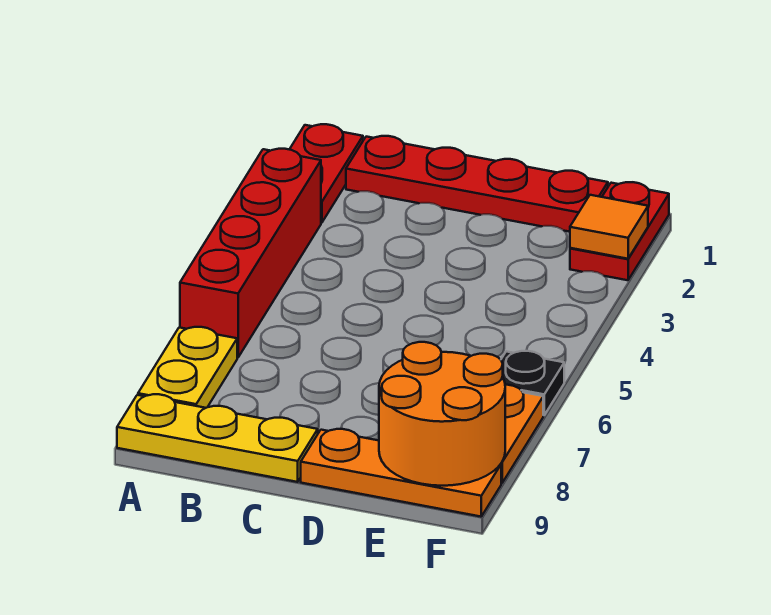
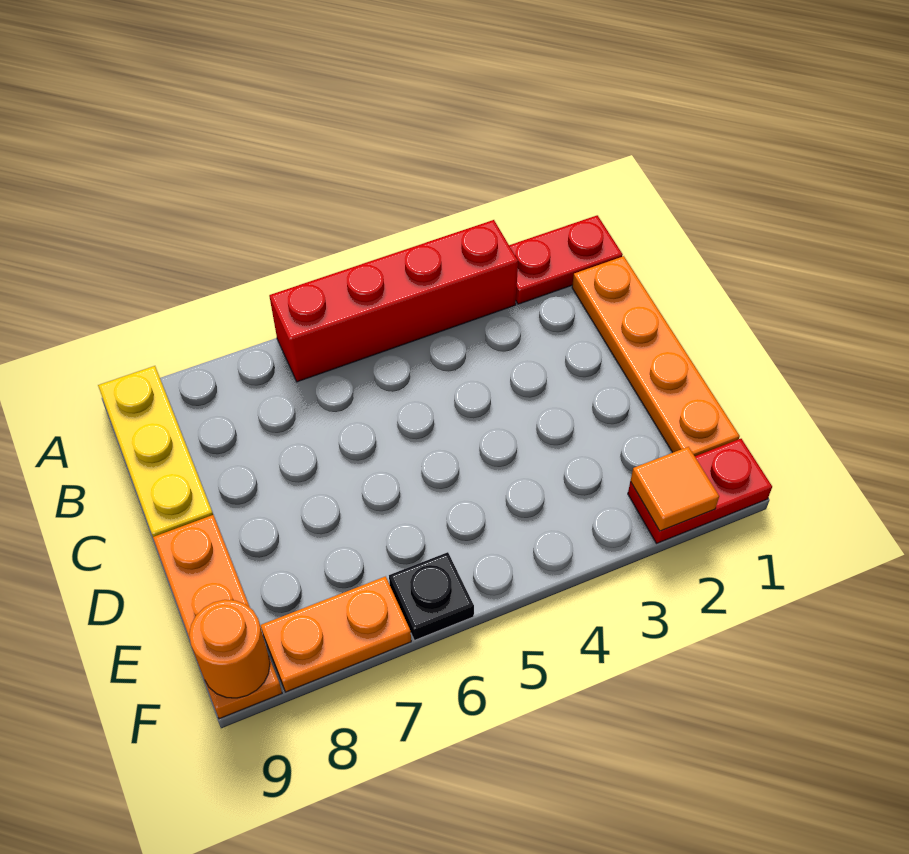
yellow 1x2 plate [138,327,237,408] -> none
red 1x4 plate [346,136,608,232] -> orange 1x4 plate [572,256,740,456]
orange 2x2 round brick [379,342,505,486] -> orange 1x1 round brick [189,600,270,698]

